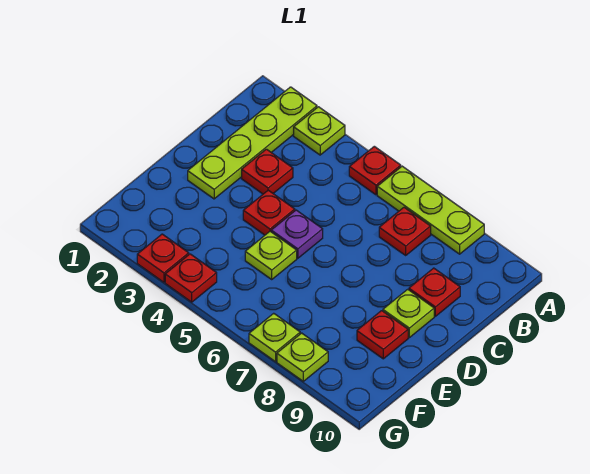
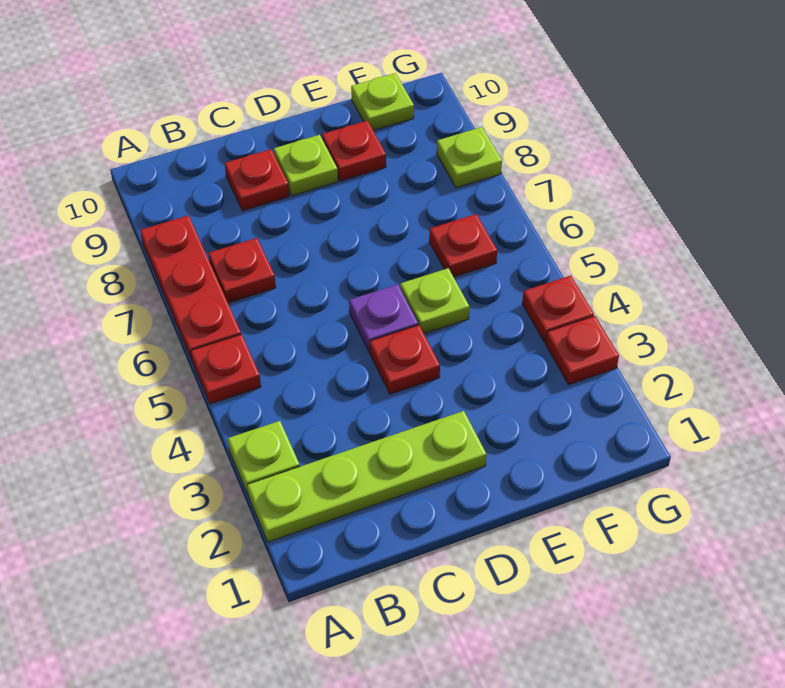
lime 1x3 plate [377,166,484,254] -> red 1x3 plate [140,215,241,360]
red 1x1 plate [242,149,293,194] -> red 1x1 plate moved to [429,214,497,277]
lime 1x1 plate [249,313,300,362] -> lime 1x1 plate moved to [351,73,414,131]

